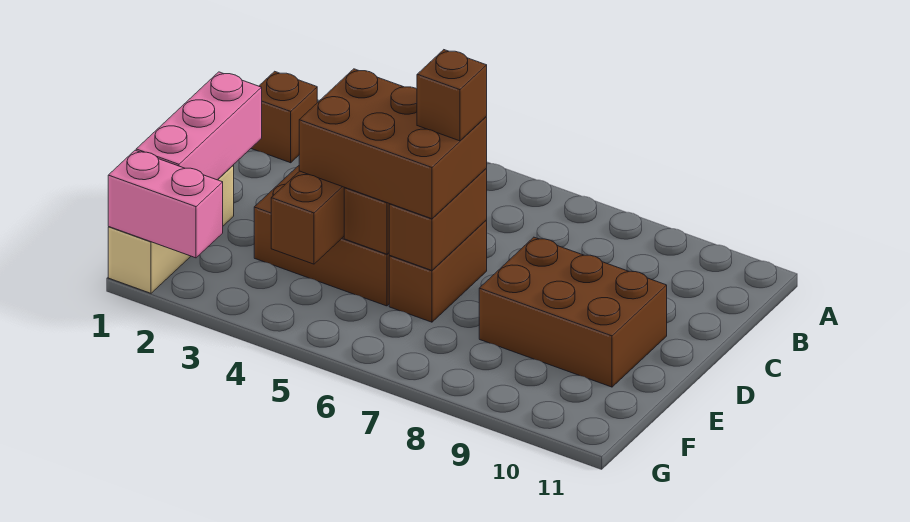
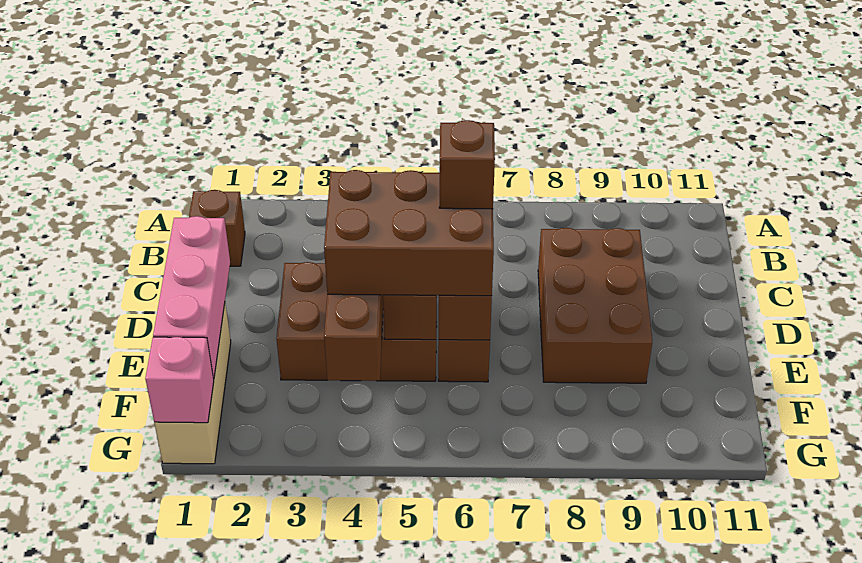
brown 2x3 brick [479,237,667,387] -> brown 2x3 brick turned to [538,228,652,383]
pink 1x2 brick [108,150,223,258] -> pink 1x1 brick [145,337,214,423]

